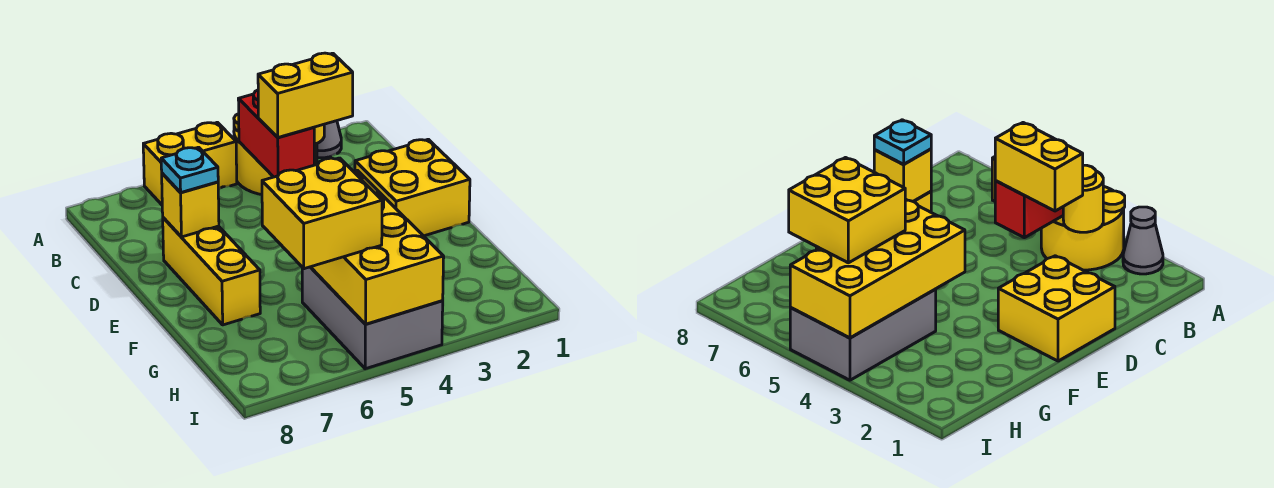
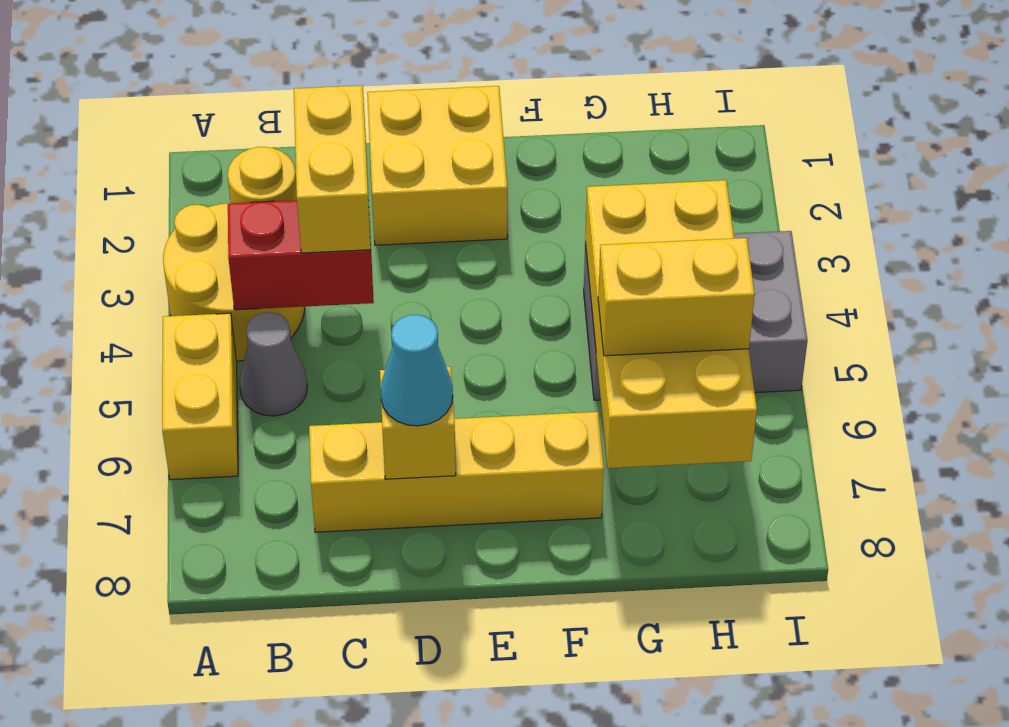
grey 1x1 cone [317,121,341,158] -> grey 1x1 cone moved to [239,312,307,416]
yellow 1x3 brick [163,218,260,325] -> yellow 1x4 brick [309,412,604,532]
cyan 1x1 plate [161,147,218,193] -> cyan 1x1 cone [381,315,453,426]
yellow 2x4 brick [311,170,444,324] -> yellow 2x4 brick turned to [585,180,757,468]
yellow 2x2 brick [262,158,382,269] -> yellow 1x2 brick [598,238,755,356]

